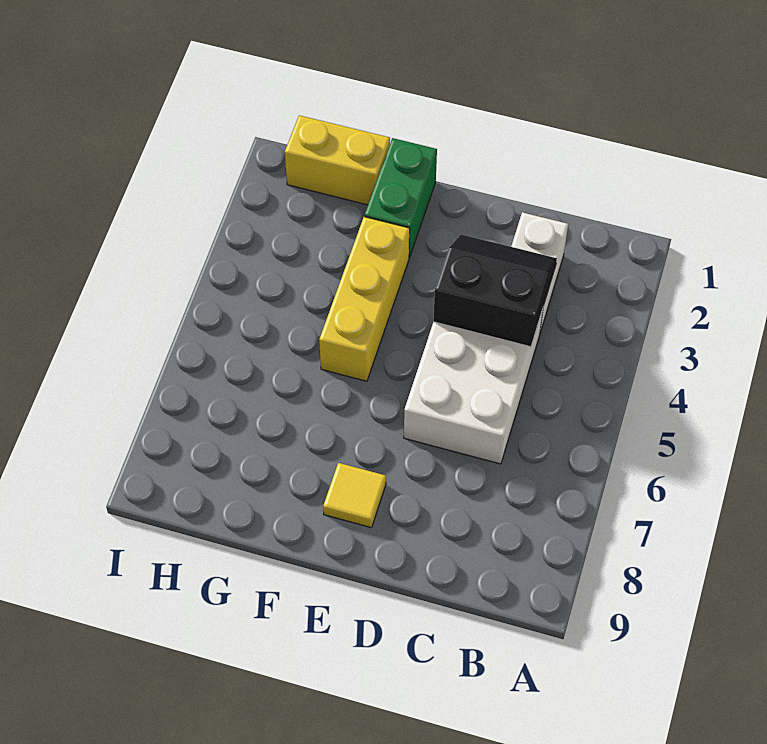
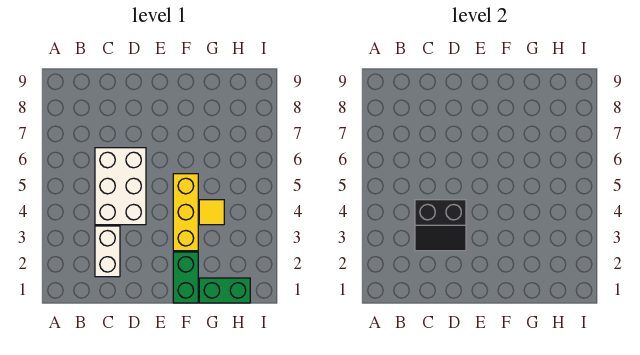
yellow 1x1 tile [323,463,386,528] -> yellow 1x1 tile moved to [199,200,224,225]
yellow 1x2 brick [285,115,390,205] -> green 1x2 brick [199,278,250,303]

